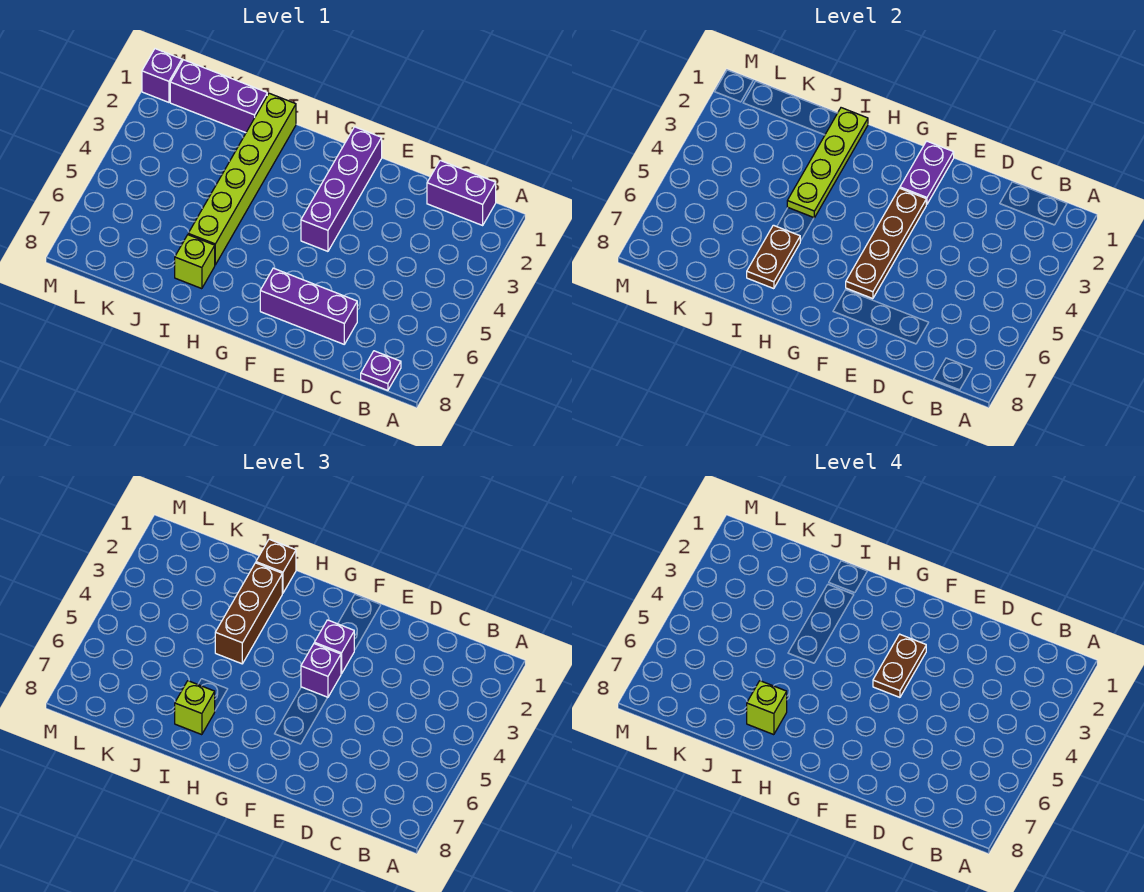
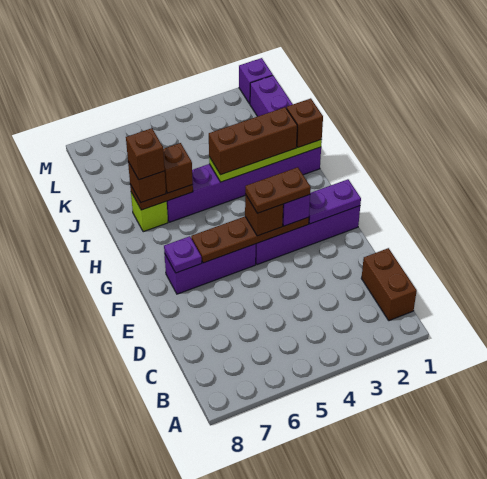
purple 1x2 brick [427,160,496,225] -> brown 1x2 brick [361,248,417,321]
purple 1x1 plate [361,351,401,390] -> purple 1x1 plate moved to [164,236,202,273]
purple 1x3 brick [260,268,357,344] -> purple 1x3 brick turned to [165,244,256,294]
purple 1x1 brick [301,644,341,698] -> brown 1x1 brick [245,194,283,236]
lime 1x6 brick [188,93,296,265] -> purple 1x6 brick [167,147,321,222]
none -> brown 1x1 brick [163,143,193,193]
lime 1x1 brick [175,681,215,735] -> brown 1x1 brick [128,162,166,202]
lime 1x1 brick [747,681,787,735] -> brown 1x1 brick [126,128,165,180]

